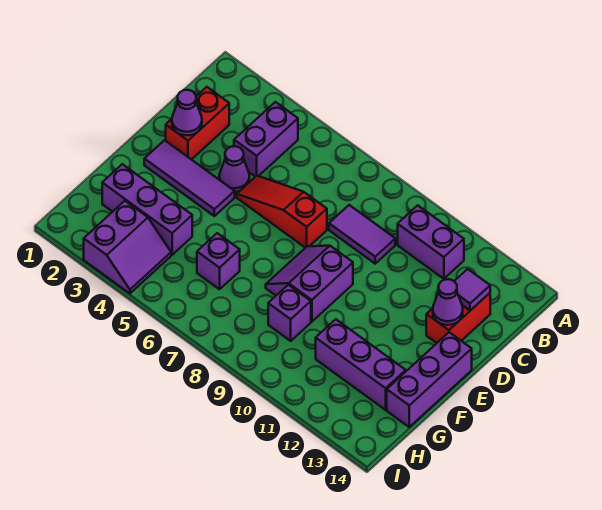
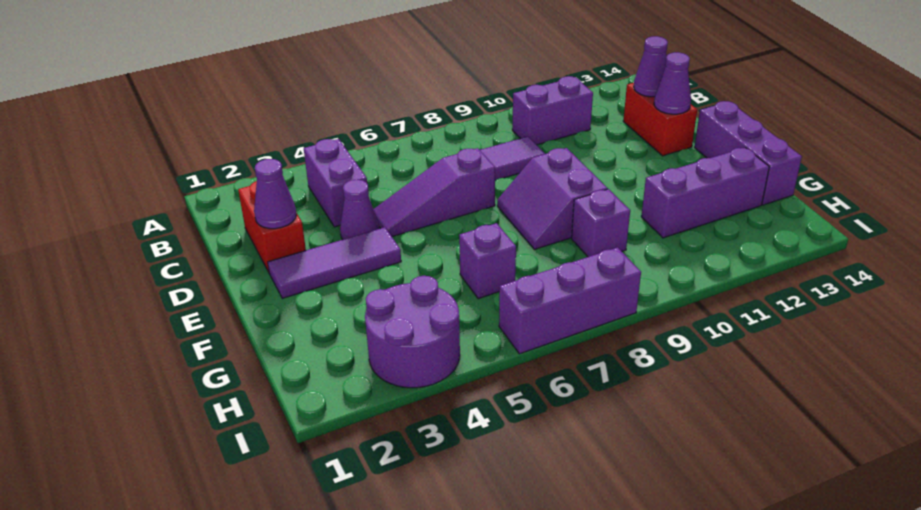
purple 1x1 tile [454,269,490,310] -> purple 1x1 cone [634,36,668,97]
red 1x3 slope [237,176,327,248] -> purple 1x3 slope [373,148,495,237]
purple 1x3 brick [102,164,192,255] -> purple 1x3 brick moved to [499,248,641,354]
purple 2x2 slope [84,201,171,293] -> purple 2x2 round brick [365,276,460,388]

